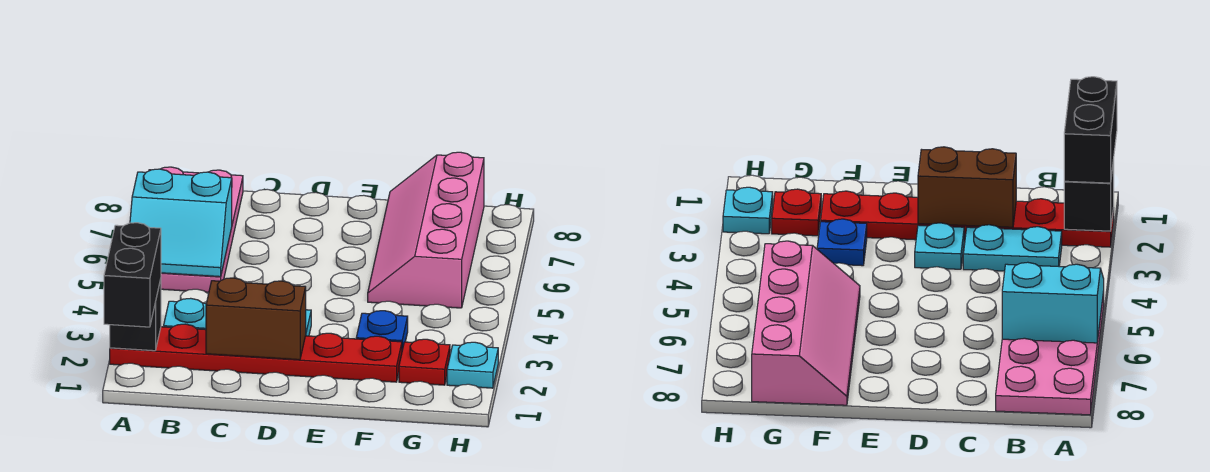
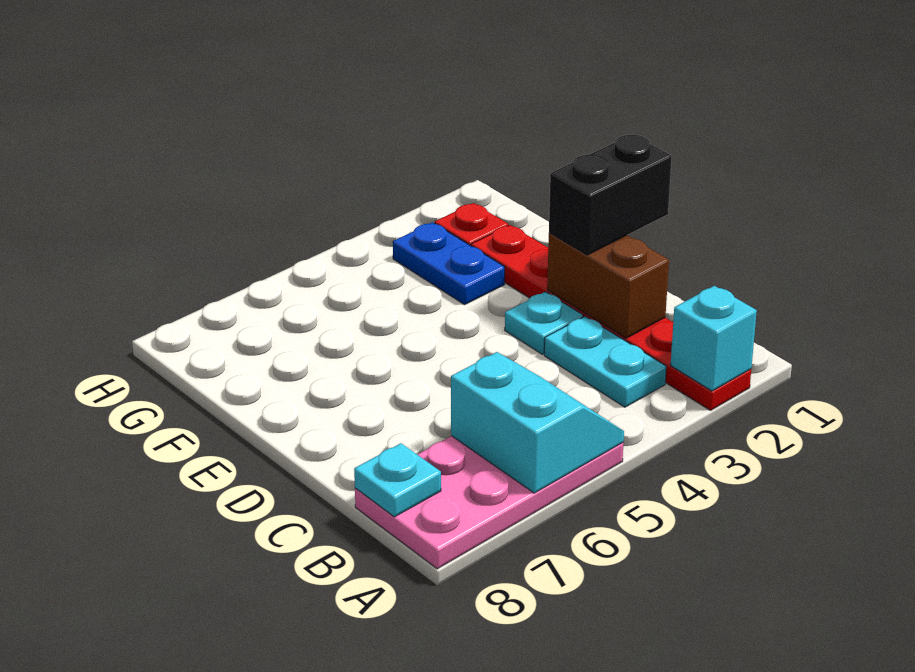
black 1x2 brick [104,223,161,327] -> black 1x2 brick moved to [549,135,672,255]
black 1x1 brick [110,279,161,351] -> cyan 1x1 brick [671,286,757,391]
blue 1x1 plate [356,311,408,350] -> blue 1x2 plate [393,222,505,305]
pink 2x4 slope [368,152,484,308] -> none
cyan 1x1 plate [447,342,498,388] -> cyan 1x1 plate moved to [354,443,441,517]

